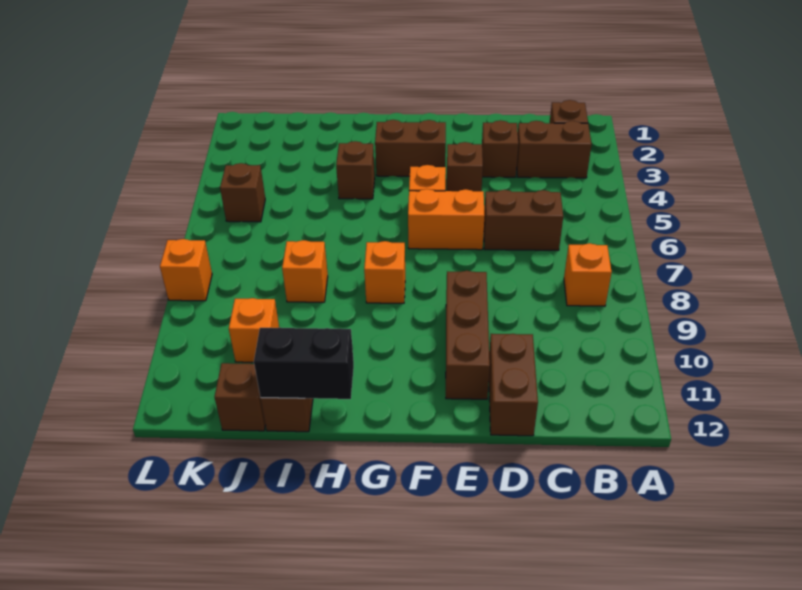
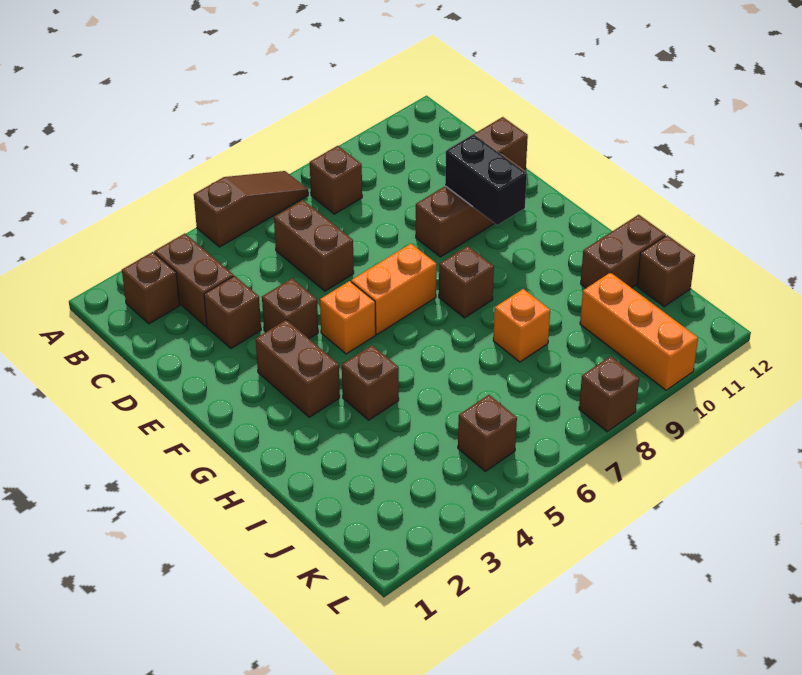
none -> brown 1x3 slope [194,171,308,247]
orange 1x1 brick [564,243,612,306] -> brown 1x1 brick [310,146,362,214]
orange 1x2 brick [408,189,485,250] -> orange 1x2 brick turned to [351,244,437,334]
orange 1x1 brick [364,241,405,303] -> brown 1x1 brick [439,246,494,318]
black 1x2 brick [254,327,354,399] -> black 1x2 brick moved to [445,134,527,225]
orange 1x1 brick [229,298,279,362] -> orange 1x3 brick [580,272,698,390]
orange 1x1 brick [160,239,212,301] -> brown 1x1 brick [579,356,639,432]

